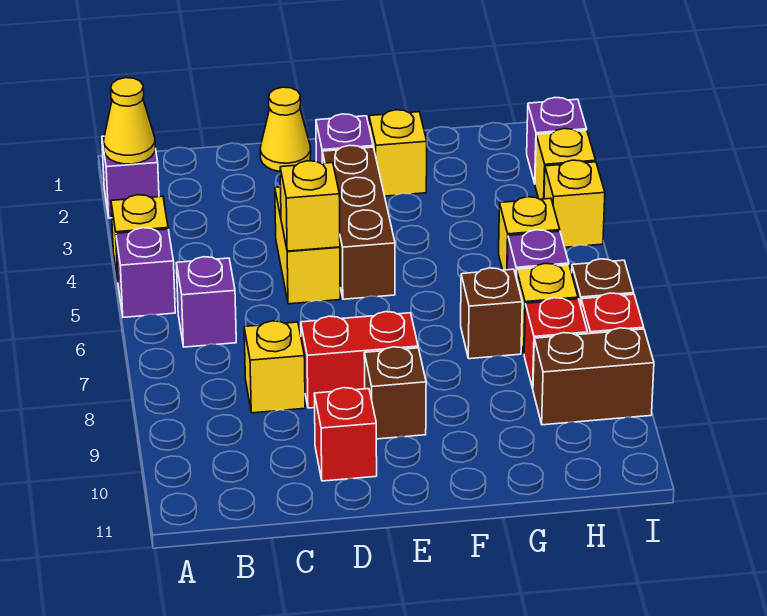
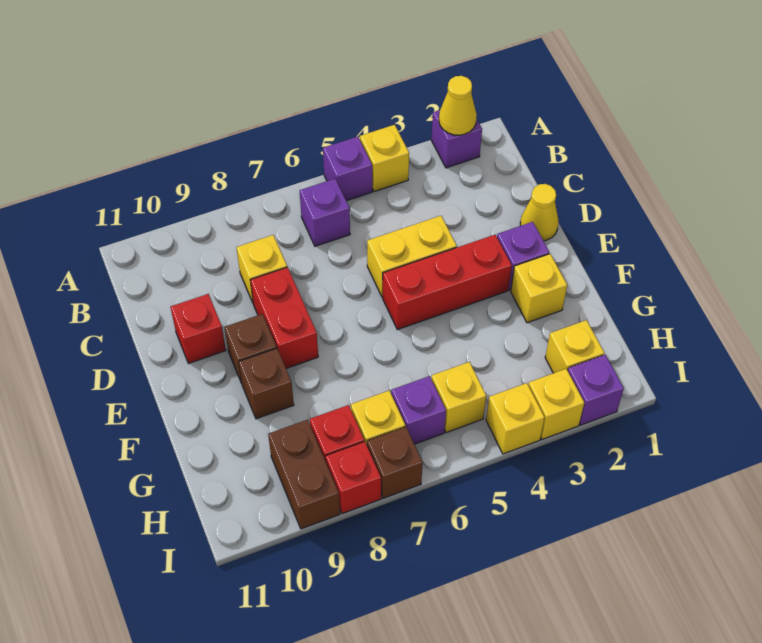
yellow 1x1 brick [280,161,340,251] -> yellow 1x1 brick moved to [545,320,604,373]
brown 1x3 brick [322,145,395,299] -> red 1x3 brick [383,235,512,330]
brown 1x1 brick [461,268,522,359] -> brown 1x1 brick moved to [239,348,294,419]

